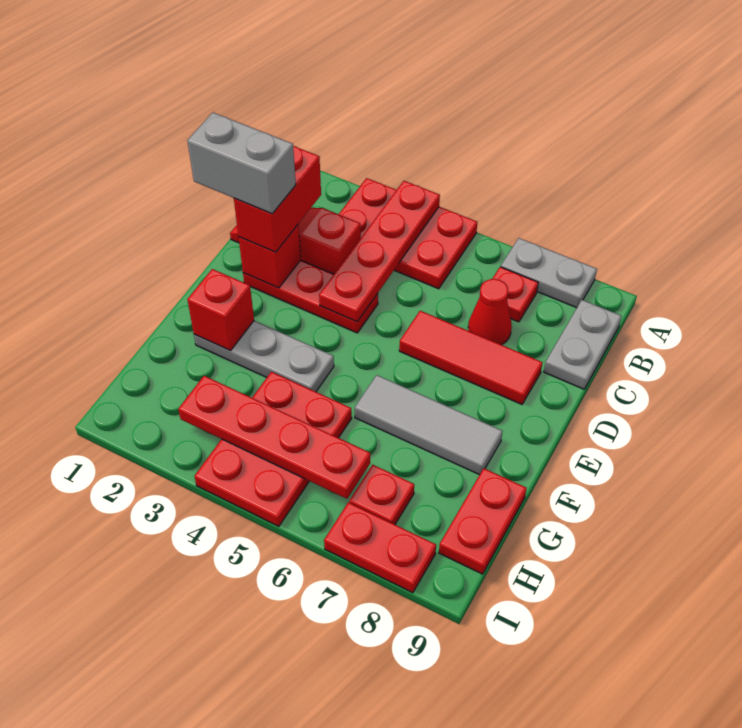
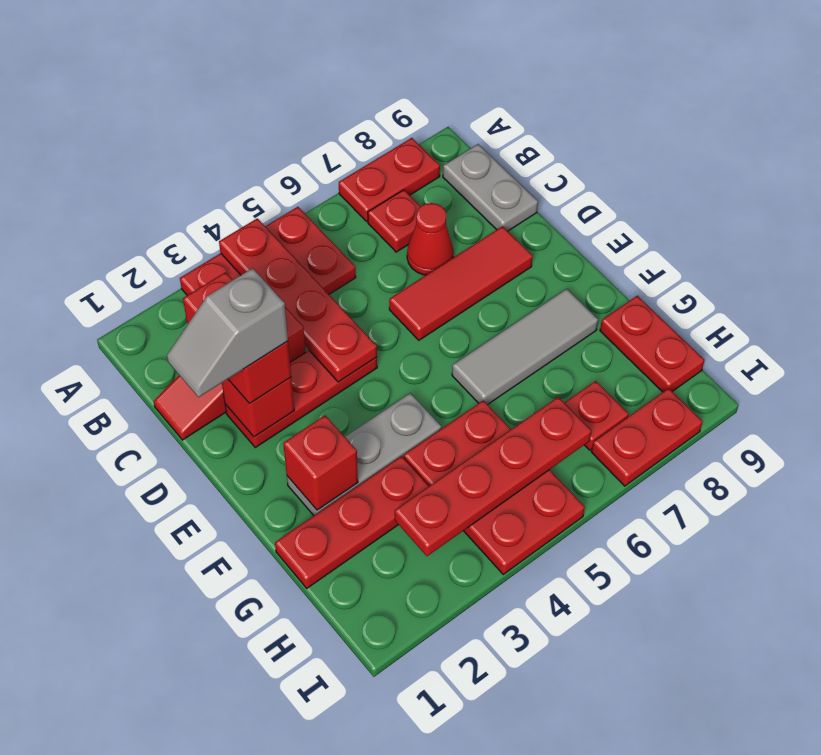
grey 1x2 plate [501,238,597,308] -> red 1x2 plate [339,138,440,221]
grey 1x2 brick [187,113,296,214] -> grey 1x2 slope [167,268,288,397]
none -> red 1x3 plate [275,456,429,588]

